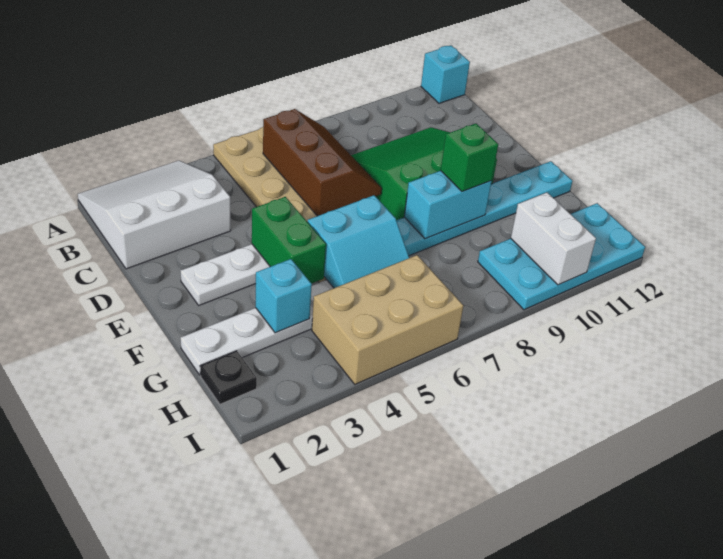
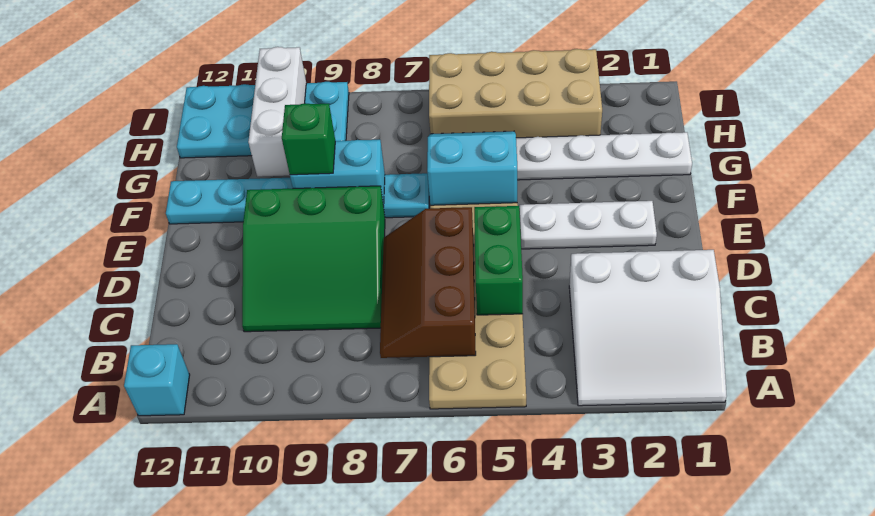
green 1x2 brick [252,197,326,284] -> green 1x2 brick moved to [474,206,523,315]
cyan 1x1 brick [255,259,312,333] -> none
black 1x1 plate [200,351,257,404] -> none
tan 2x3 brick [312,255,463,384] -> tan 2x4 brick [429,49,602,138]
white 1x2 brick [511,193,596,285] -> white 1x3 brick [248,47,306,177]

